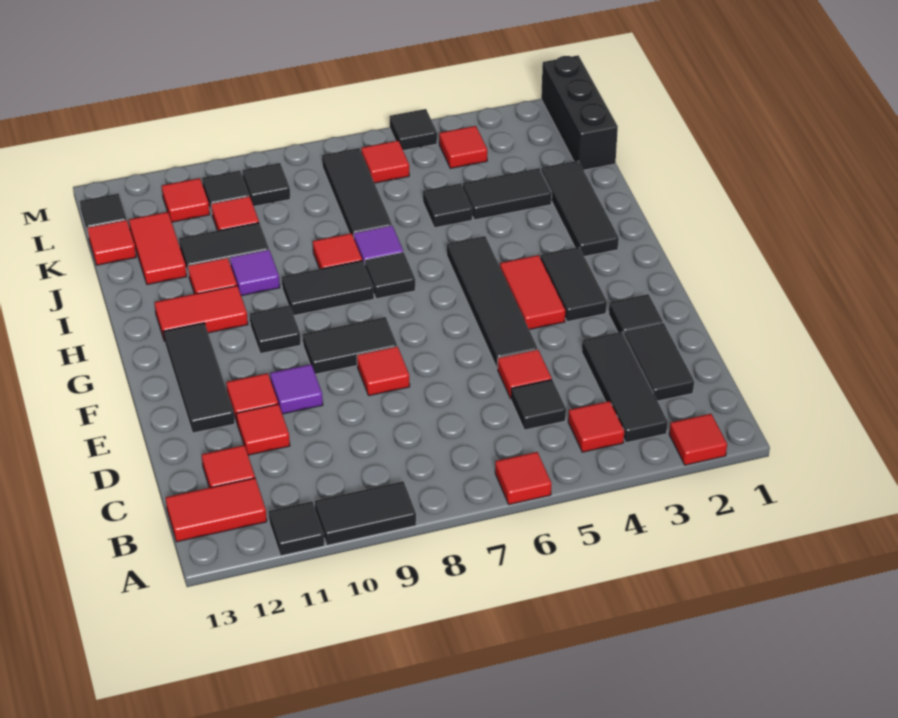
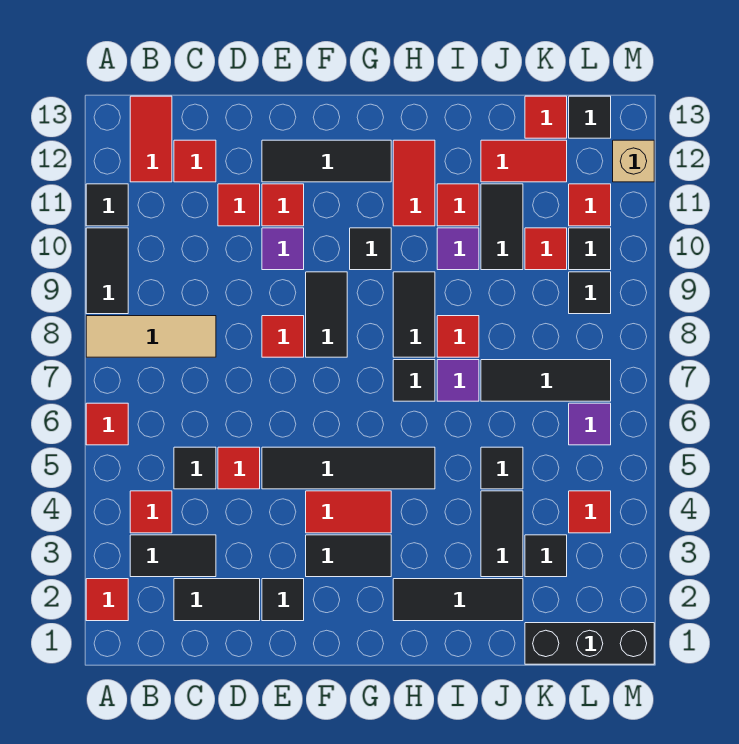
none -> tan 1x3 tile [86,316,216,357]
black 1x3 tile [582,332,668,443] -> black 1x2 tile [130,535,216,577]
red 1x1 tile [361,141,409,183] -> purple 1x1 tile [569,403,611,445]
black 1x1 tile [390,109,437,150] -> black 1x1 tile moved to [525,535,567,577]
none -> tan 1x1 brick [613,140,654,182]

